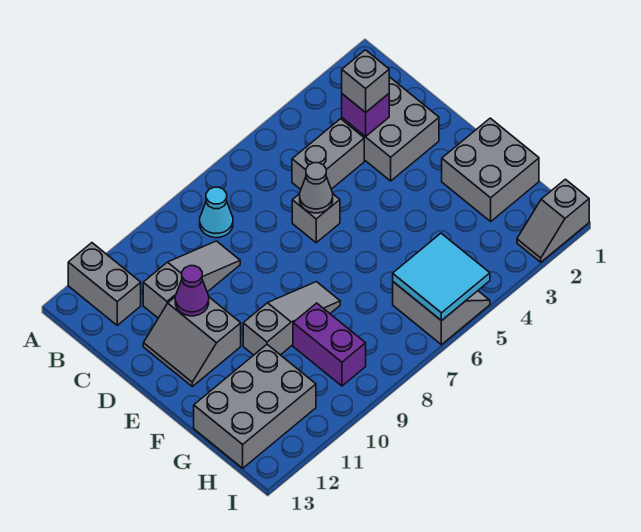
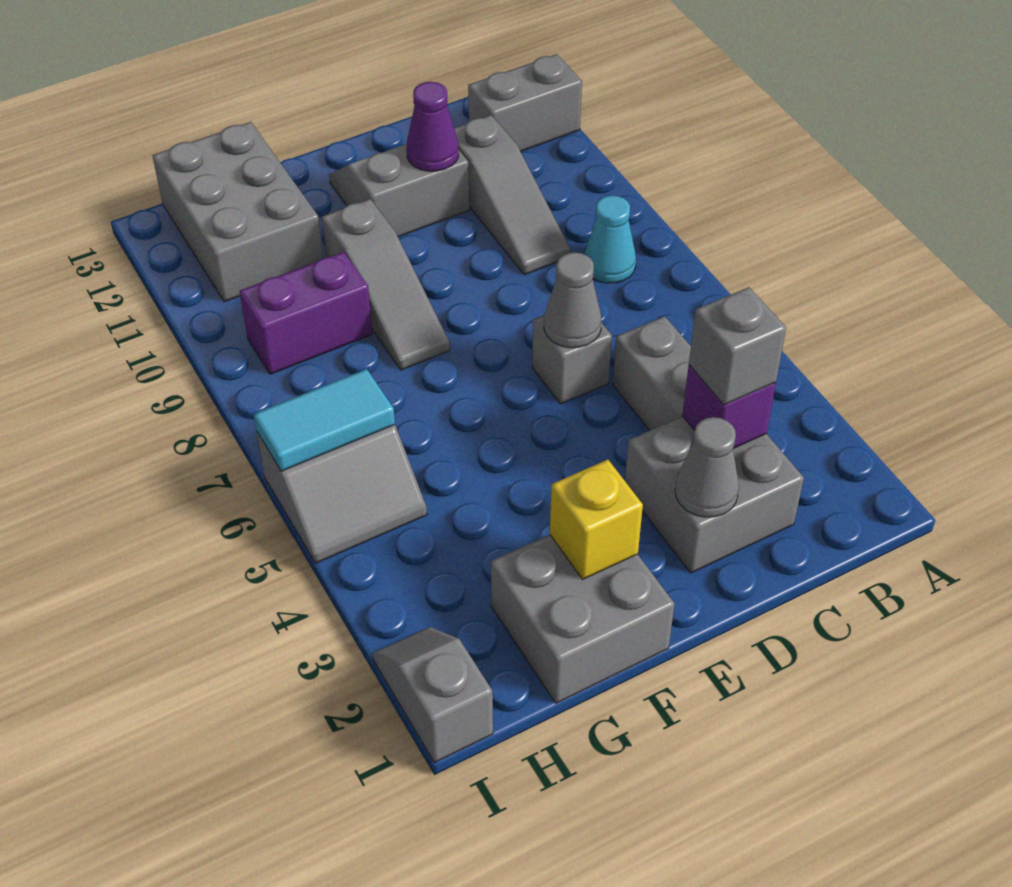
none -> grey 1x1 cone [675,417,739,517]
none -> yellow 1x1 brick [550,460,643,580]
cyan 2x2 tile [393,233,490,321] -> cyan 1x2 tile [254,369,395,471]

